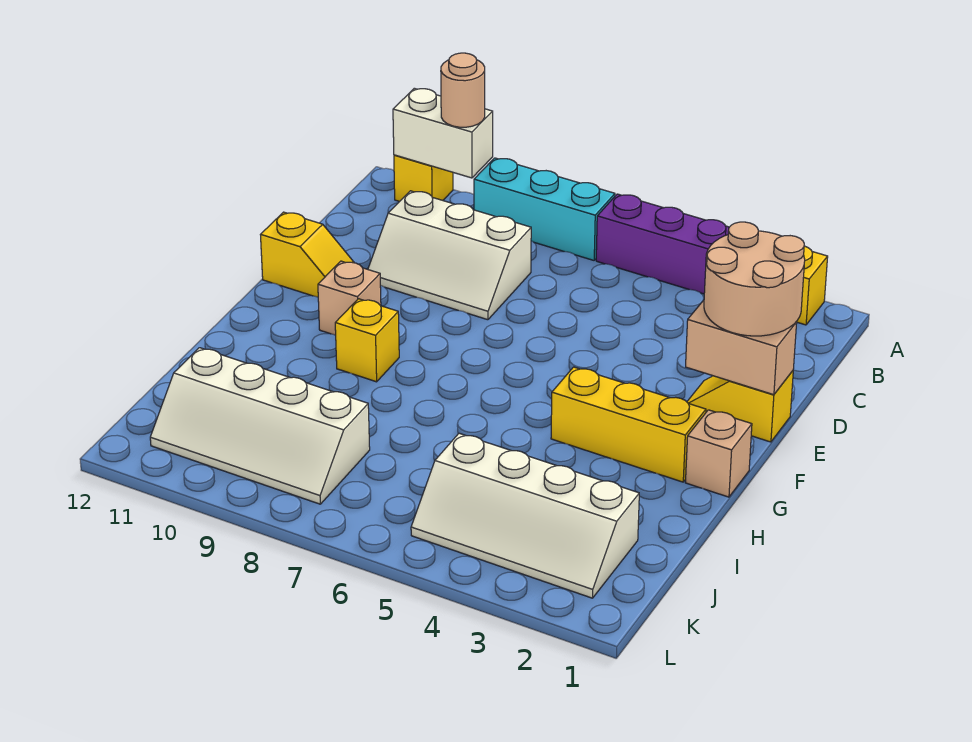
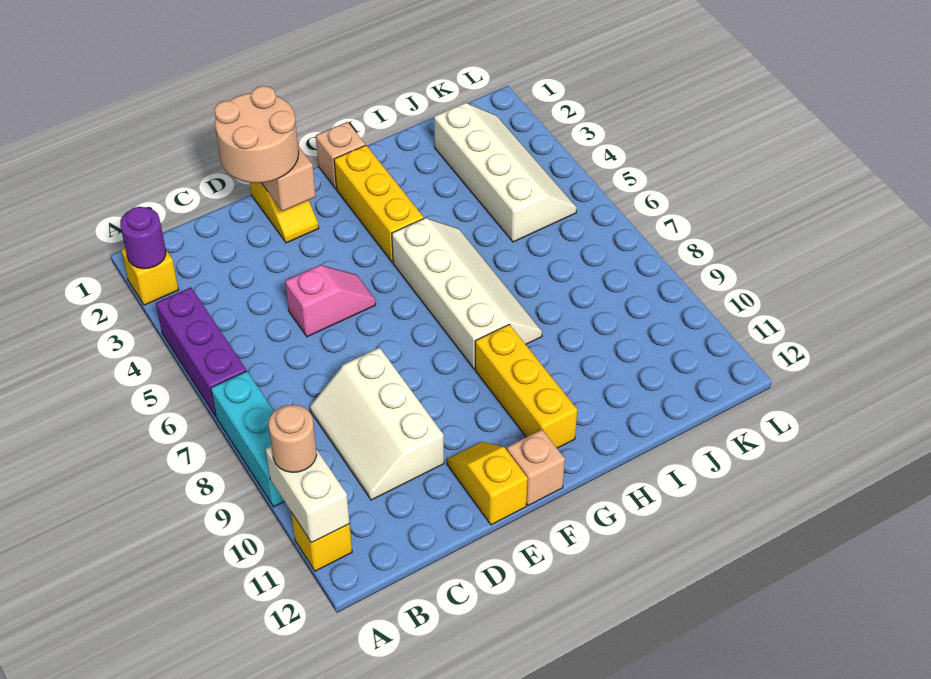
none -> purple 1x1 round brick [120,207,166,269]
white 2x3 slope [368,191,531,320] -> white 2x3 slope turned to [310,348,444,500]
none -> pink 1x2 slope [285,265,376,337]
tan 1x1 brick [318,261,381,335] -> tan 1x1 brick moved to [507,430,565,506]
yellow 1x1 brick [335,299,399,382] -> yellow 1x3 brick [475,324,577,448]
white 2x4 slope [150,348,370,504] -> white 2x4 slope moved to [392,218,542,369]

